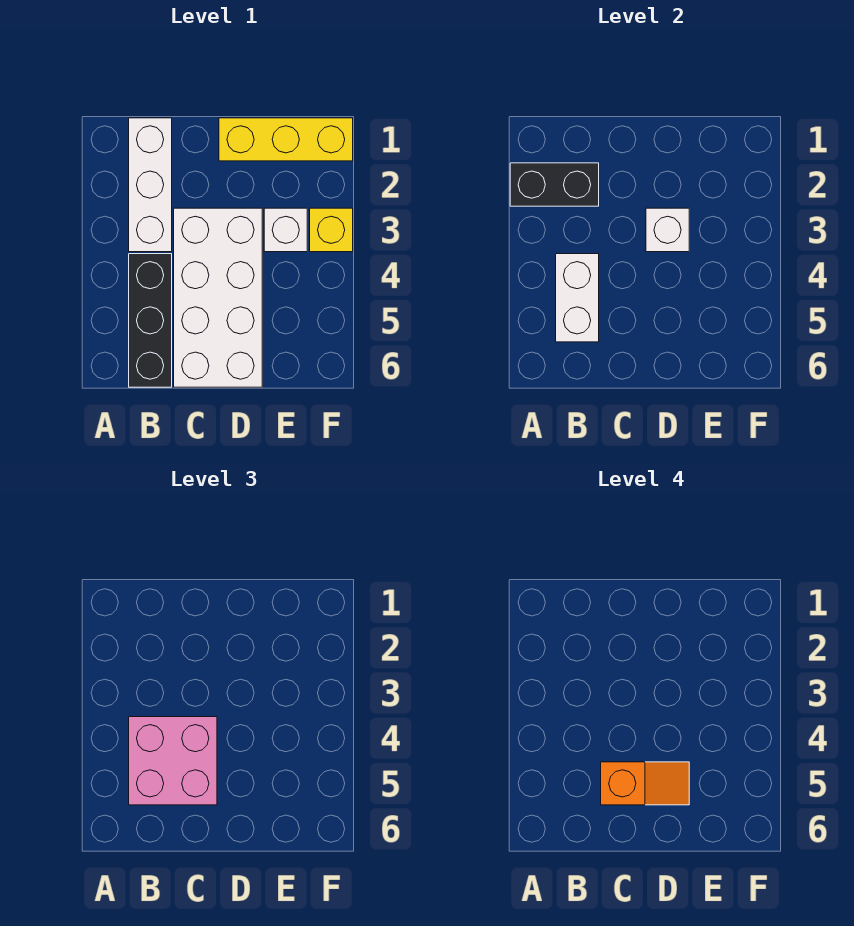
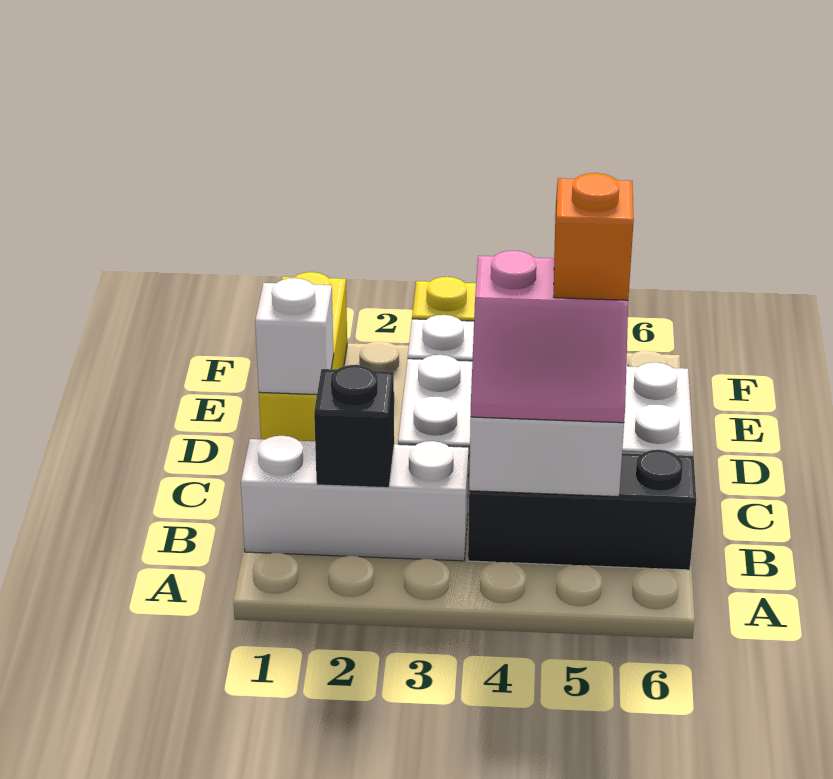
black 1x2 brick [510,163,599,206] -> black 1x1 brick [314,365,394,488]
pink 2x2 brick [129,717,217,805] -> pink 2x2 slope [471,251,628,423]
white 1x1 brick [646,208,689,252] -> white 1x1 brick moved to [255,278,334,395]

